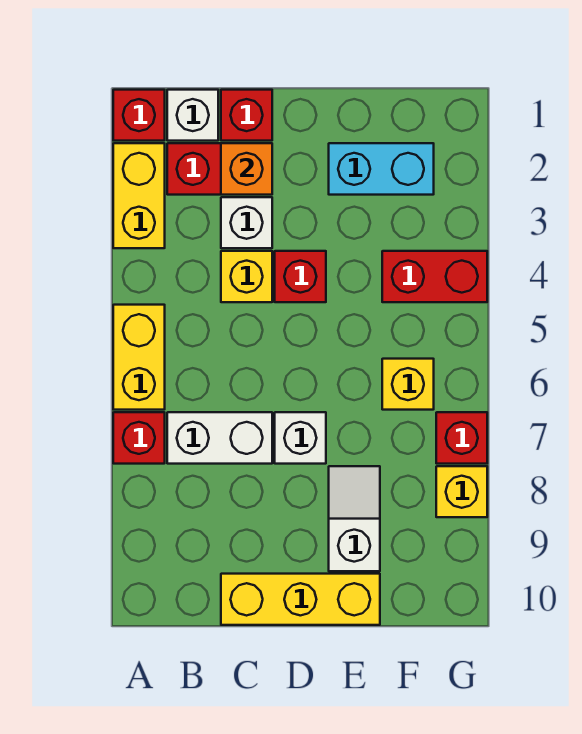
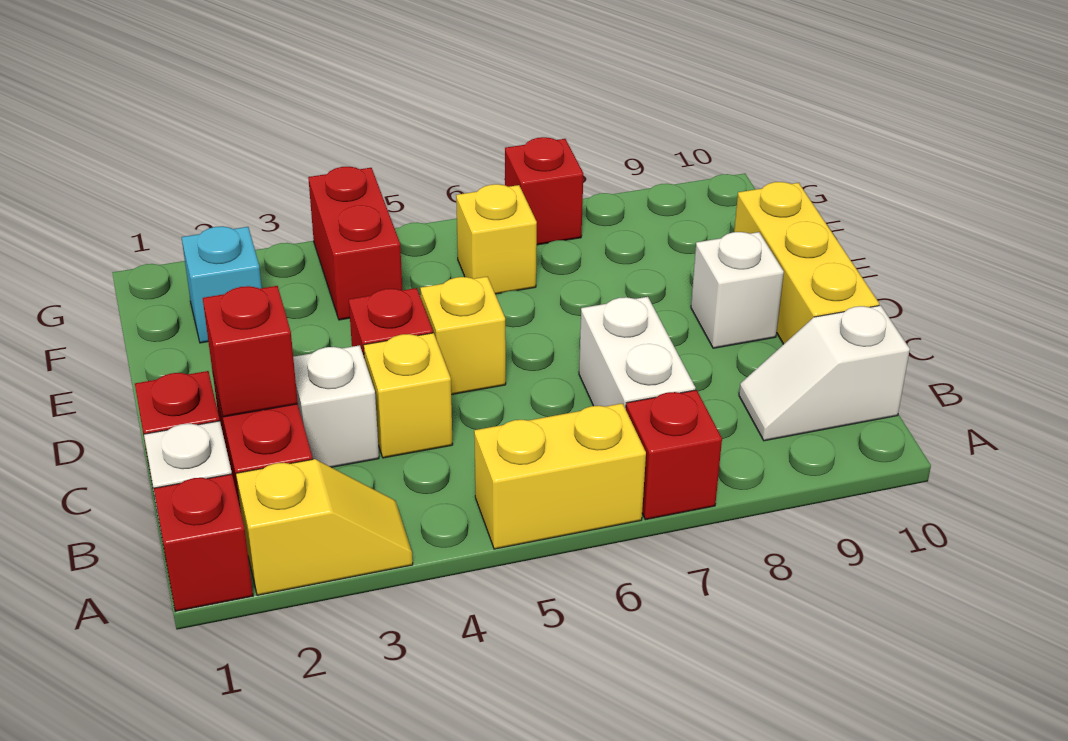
yellow 1x2 brick [113,143,165,248] -> yellow 1x2 slope [236,459,413,595]
orange 1x1 brick [221,143,272,195] -> red 1x1 brick [203,286,298,417]
white 1x1 brick [275,412,326,464] -> white 1x1 brick moved to [691,232,784,348]
cyan 1x2 brick [329,143,434,195] -> cyan 1x1 brick [182,226,262,343]
white 1x2 slope [329,466,380,571] -> white 1x2 slope moved to [739,305,910,441]
yellow 1x1 brick [436,466,487,517] -> yellow 1x1 brick moved to [420,277,506,395]

